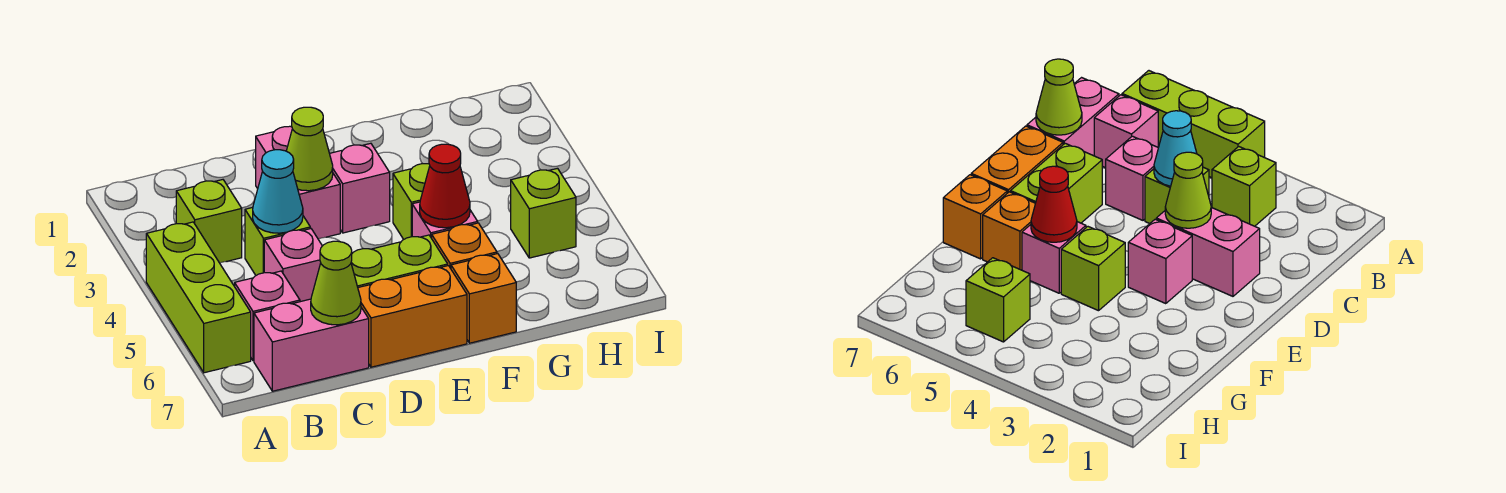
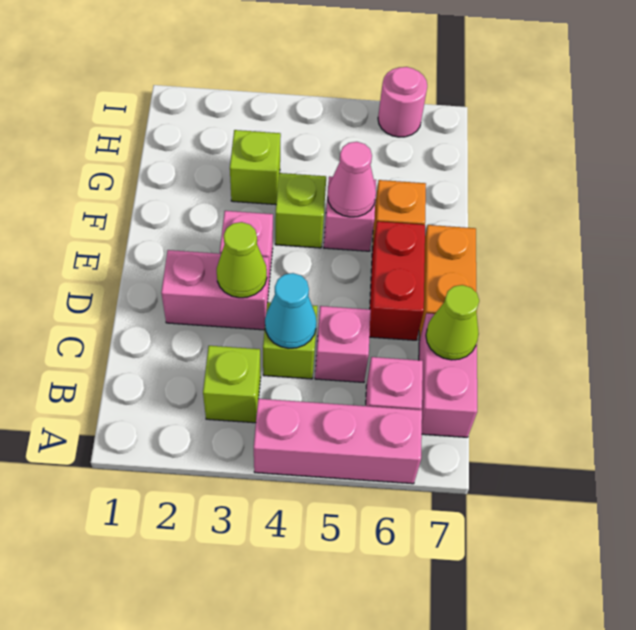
lime 1x3 brick [146,222,251,373] -> pink 1x3 brick [254,399,422,484]
lime 1x2 brick [351,235,448,287] -> red 1x2 brick [369,221,425,340]
red 1x1 cone [420,144,470,228] -> pink 1x1 cone [328,142,376,217]
orange 1x1 brick [451,254,516,343] -> none
lime 1x1 brick [511,168,576,258] -> lime 1x1 brick moved to [230,130,281,204]
none -> pink 1x1 round brick [378,67,427,137]

